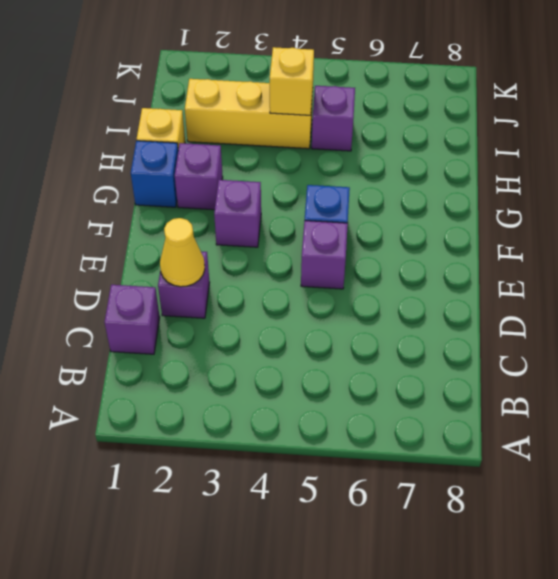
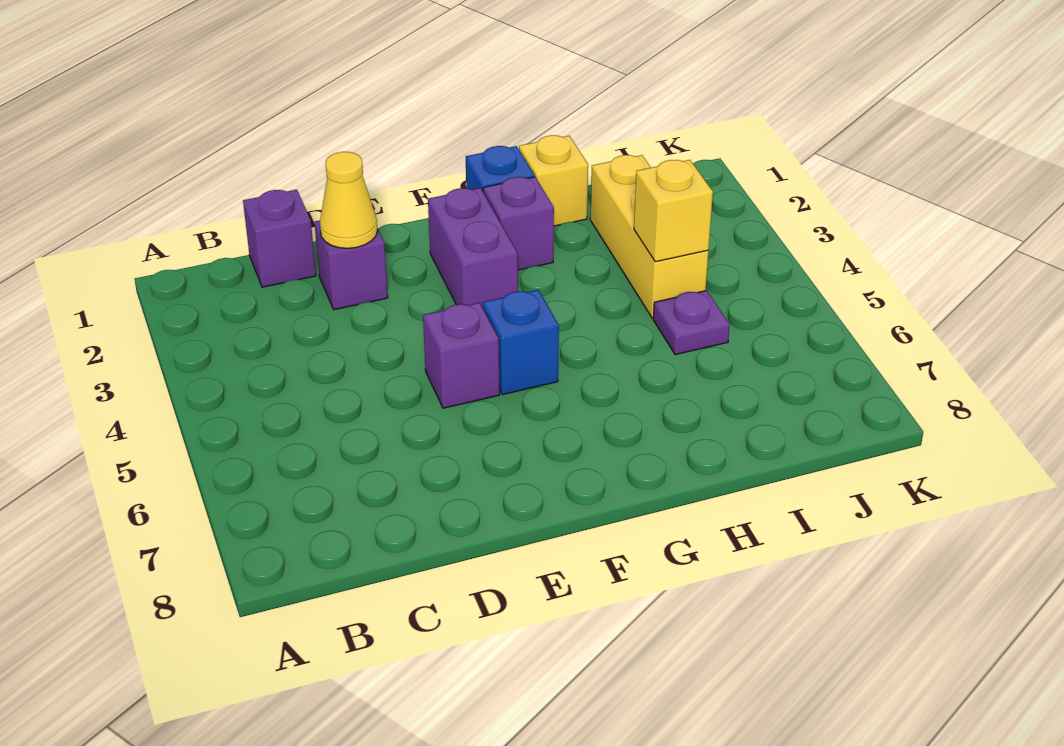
purple 1x1 brick [214,180,261,247] -> purple 1x2 brick [428,188,518,307]
purple 1x1 brick [312,86,355,151] -> purple 1x1 plate [653,291,730,355]

